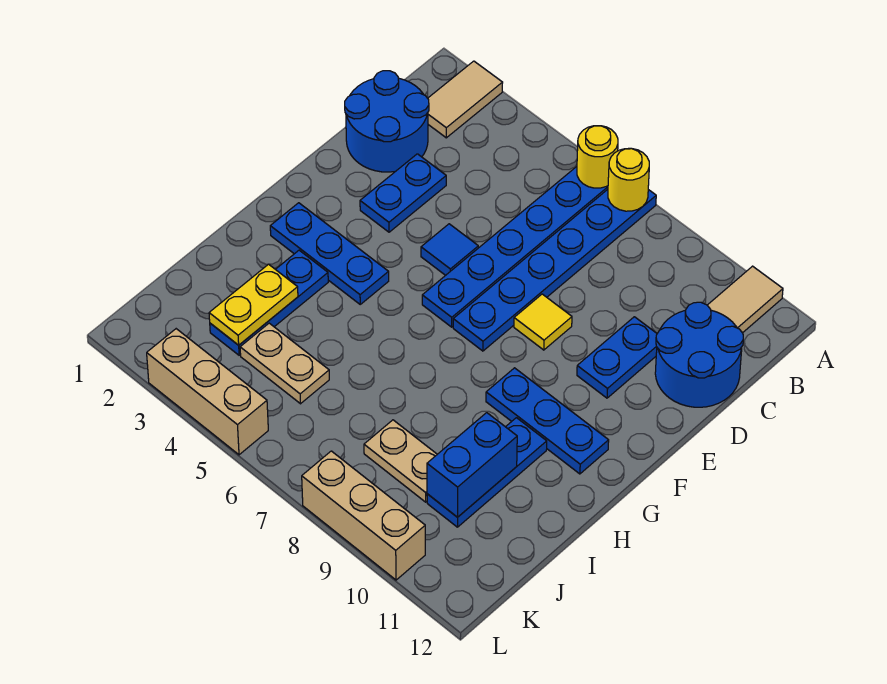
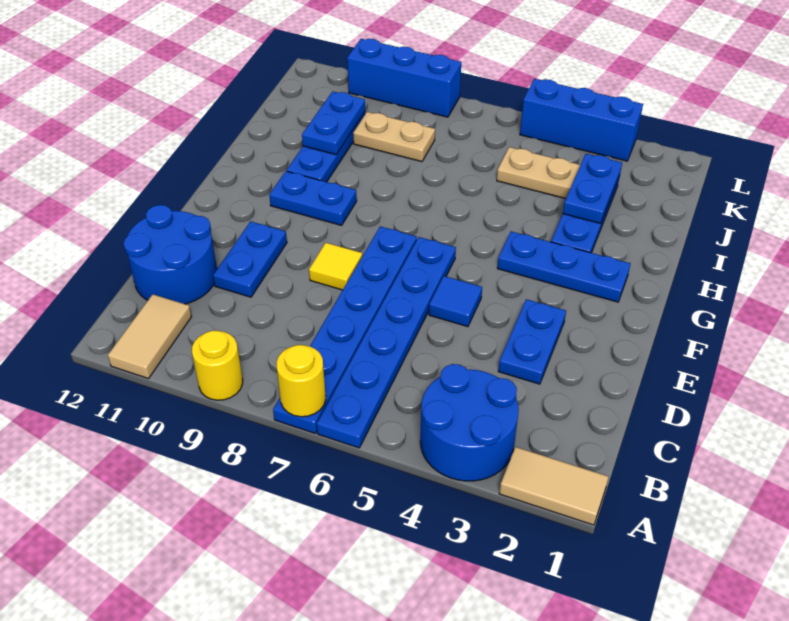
tan 1x2 tile [428,61,503,138] -> tan 1x2 tile turned to [499,447,608,525]
yellow 1x1 round brick [577,126,618,188] -> yellow 1x1 round brick moved to [192,331,243,400]
blue 2x2 round brick [345,71,429,172] -> blue 2x2 round brick moved to [420,364,519,481]
blue 1x3 plate [486,368,609,474] -> blue 1x2 plate [269,171,357,225]
yellow 1x2 plate [209,264,298,345] -> blue 1x2 plate [563,154,622,223]
blue 1x2 brick [427,413,517,517] -> blue 1x2 plate [302,91,365,155]
tan 1x3 brick [147,329,268,455] -> blue 1x3 brick [520,79,643,161]
tan 1x3 brick [302,451,425,580] -> blue 1x3 brick [347,39,461,117]

